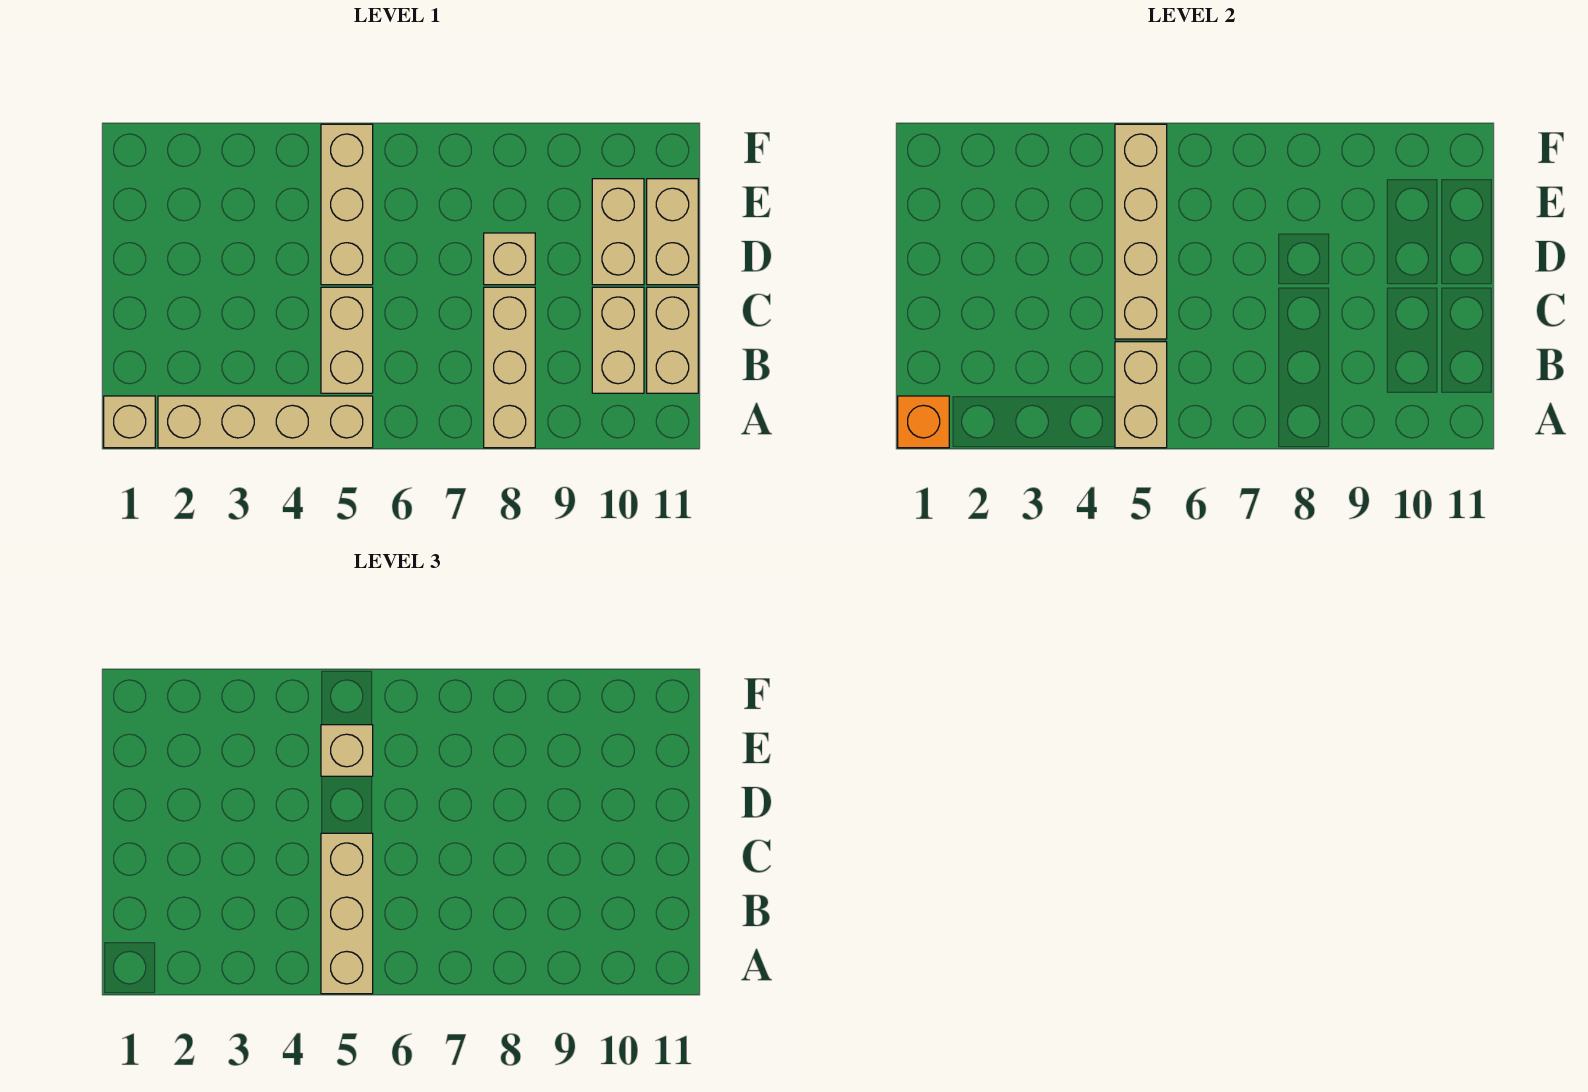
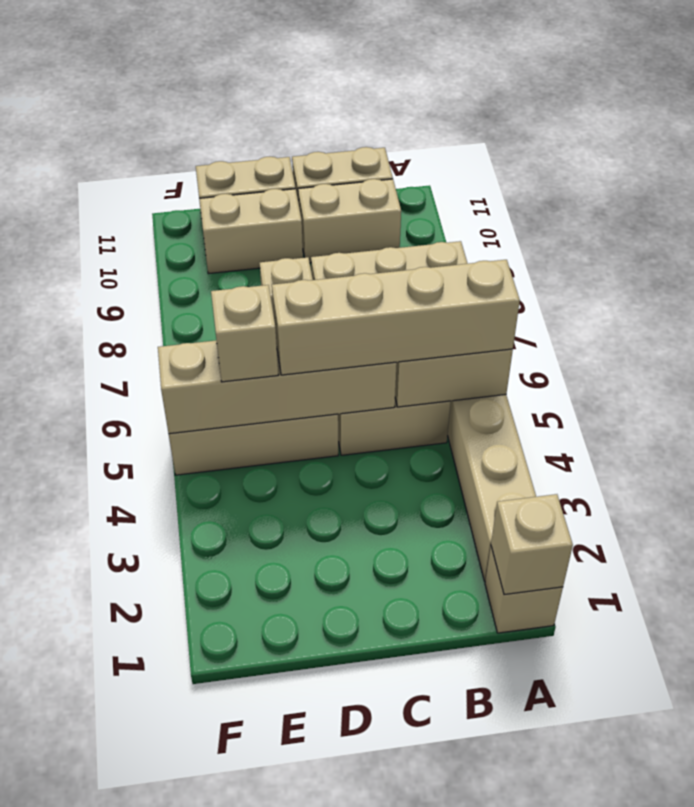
orange 1x1 brick [898,396,949,448] -> tan 1x1 brick [491,494,573,595]
tan 1x3 brick [321,833,373,994] -> tan 1x4 brick [272,260,520,375]

